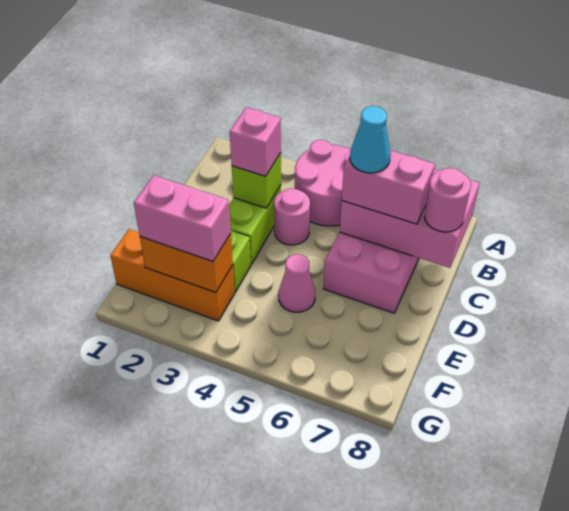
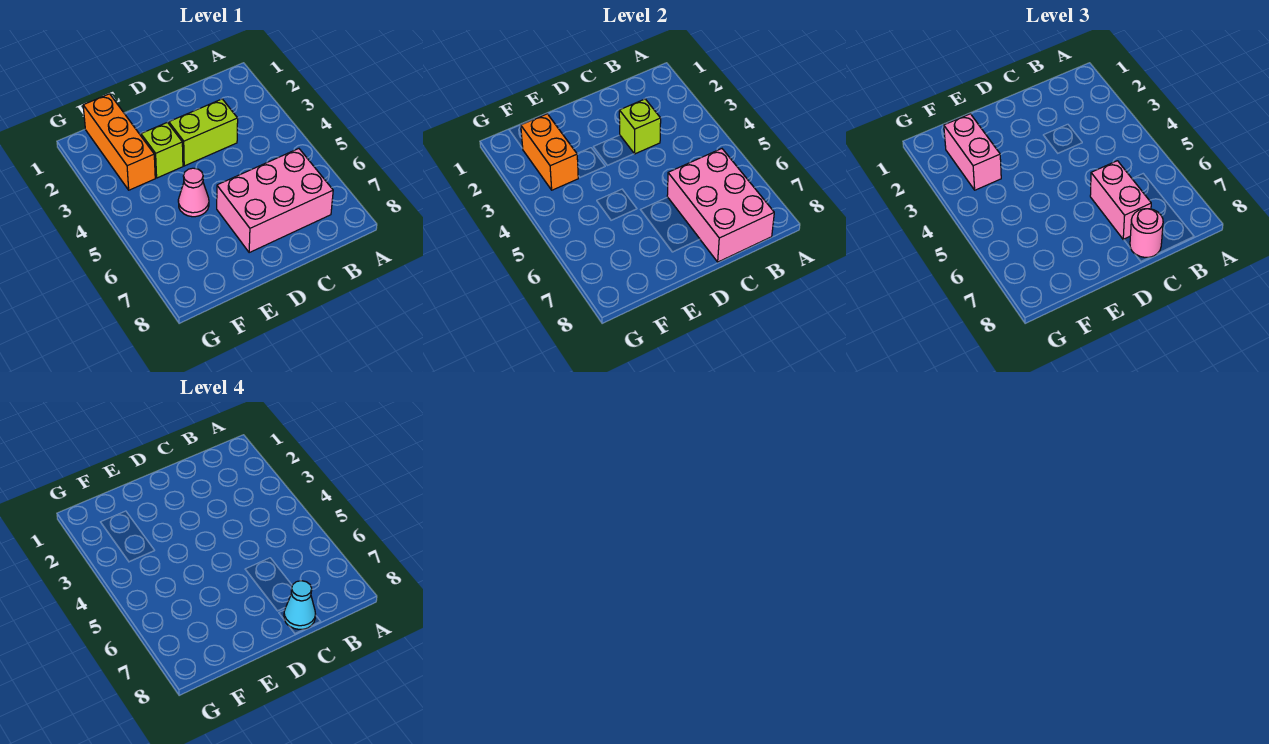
pink 2x2 round brick [295,140,351,226] -> none
pink 1x1 brick [230,107,281,176] -> none
pink 1x1 round brick [274,189,310,245] -> none
cyan 1x1 cone [350,106,390,173] -> cyan 1x1 cone moved to [284,581,316,629]

